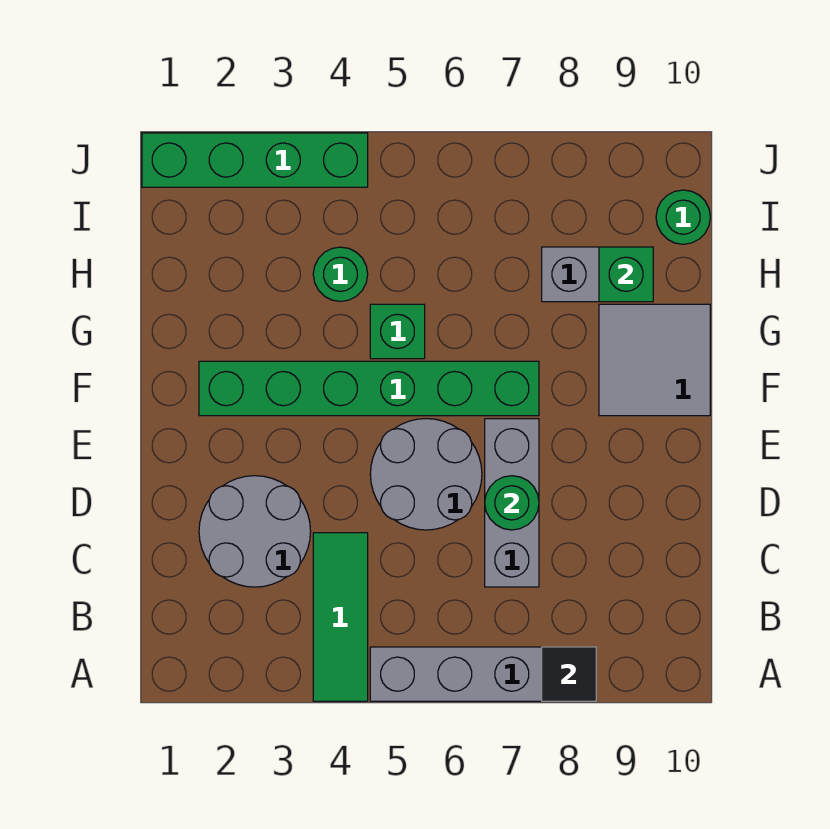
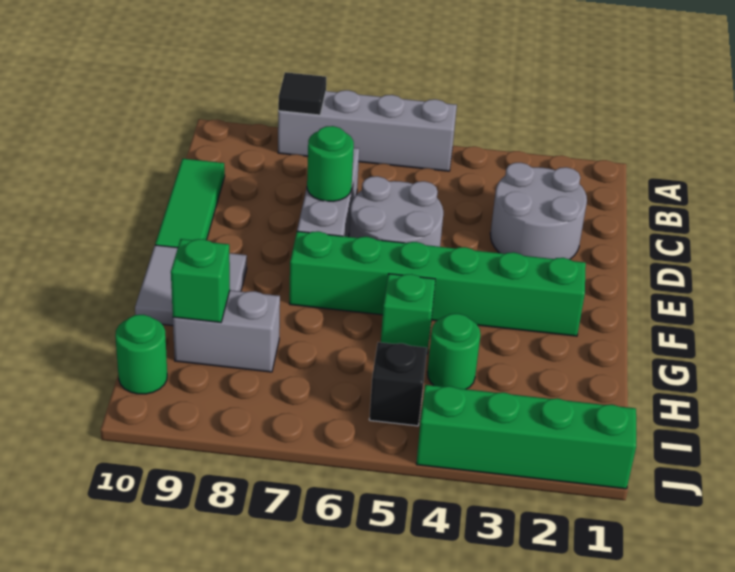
green 1x3 tile [313,533,368,701] -> green 1x3 tile moved to [155,159,225,248]
none -> black 1x1 brick [369,342,427,426]

